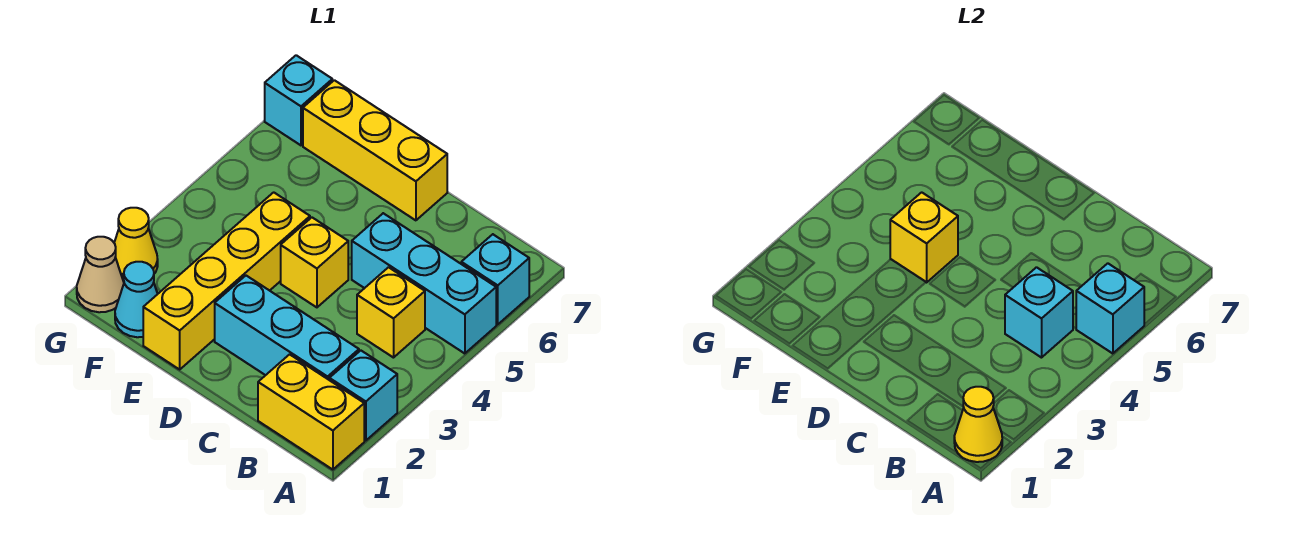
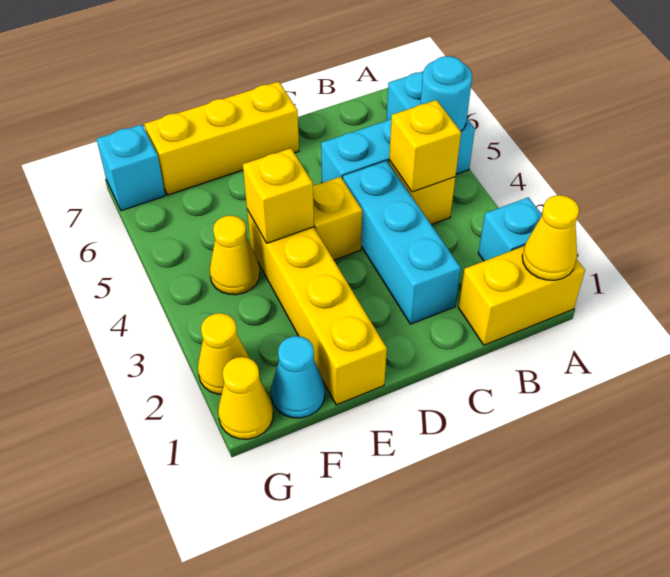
cyan 1x1 brick [1076,263,1144,354] -> cyan 1x1 round brick [420,56,472,131]
cyan 1x3 brick [215,276,359,380] -> cyan 1x3 brick turned to [343,161,461,324]
cyan 1x1 brick [1005,267,1073,358] -> yellow 1x1 brick [389,100,461,192]
none -> yellow 1x1 cone [210,216,260,295]
tan 1x1 cone [77,237,124,312] -> yellow 1x1 cone [218,357,273,439]

